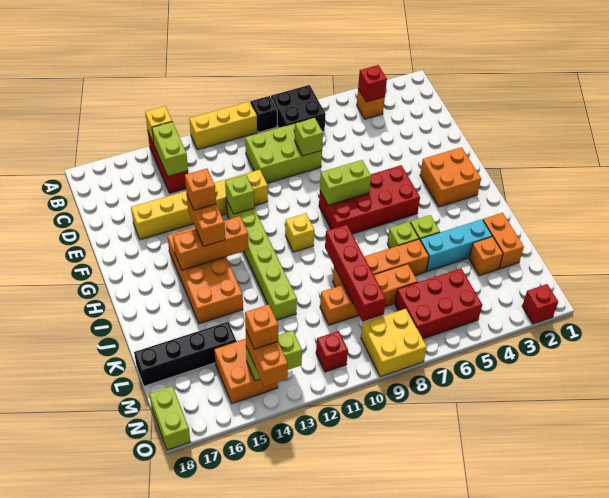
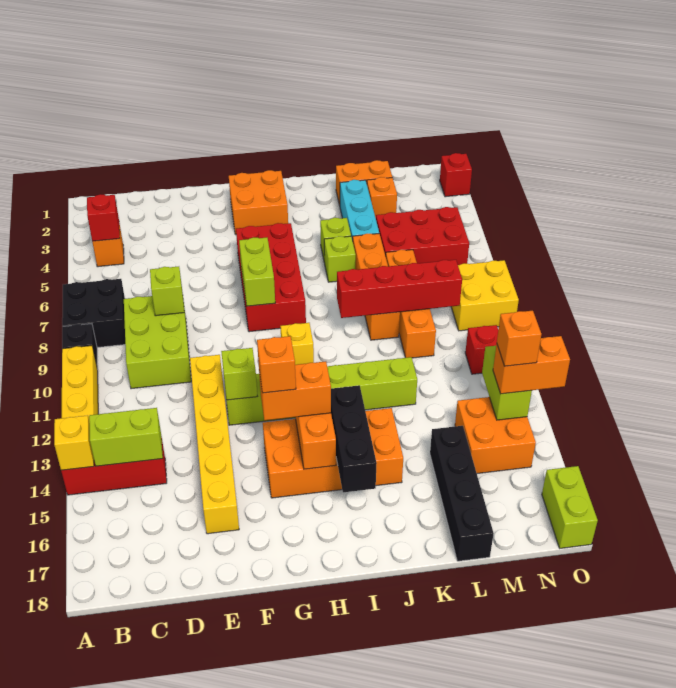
none -> black 1x3 brick [331,385,377,492]
red 2x3 brick [395,268,482,339] -> red 2x3 brick turned to [376,207,469,265]
lime 1x2 brick [149,386,190,450] -> lime 1x2 brick turned to [542,466,598,548]

